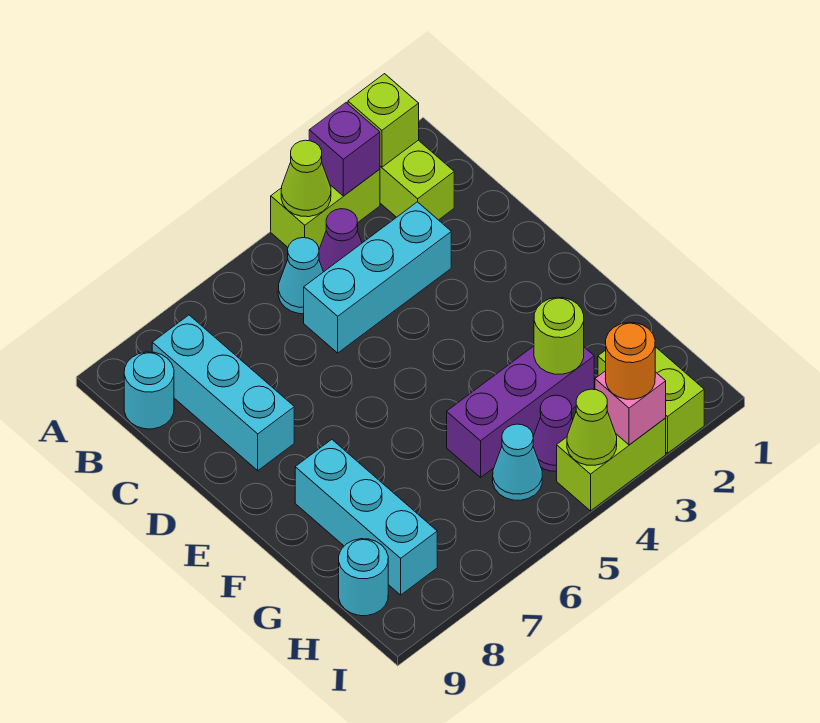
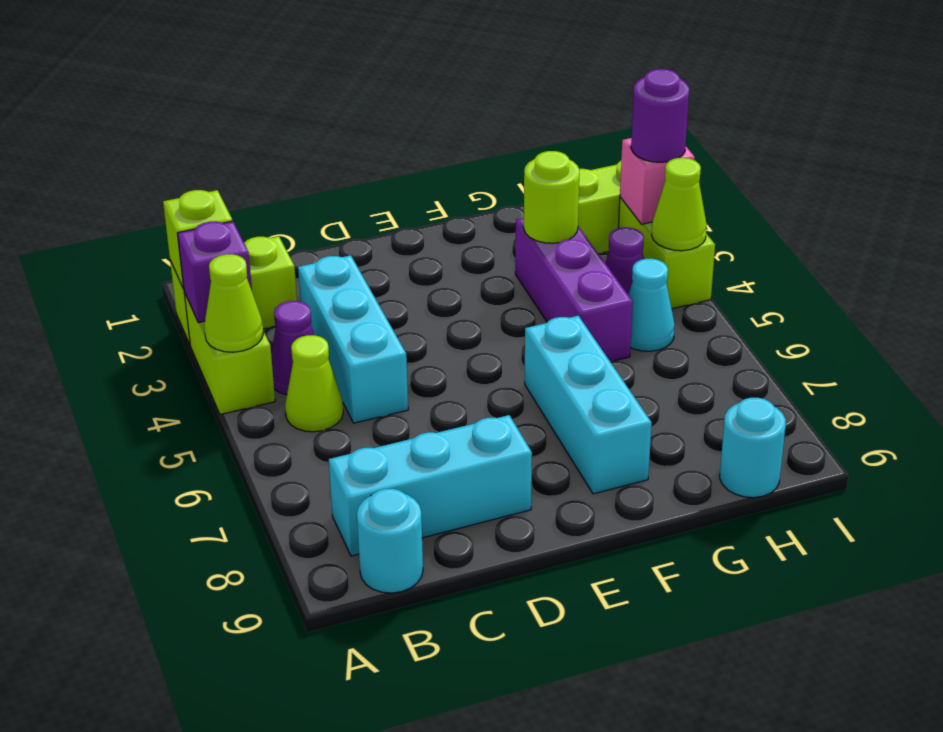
cyan 1x1 cone [278,238,323,314] -> lime 1x1 cone [285,335,343,432]
cyan 1x3 brick [295,440,437,595] -> cyan 1x3 brick turned to [525,316,652,494]
orange 1x1 round brick [606,322,655,399] -> purple 1x1 round brick [631,69,689,162]

